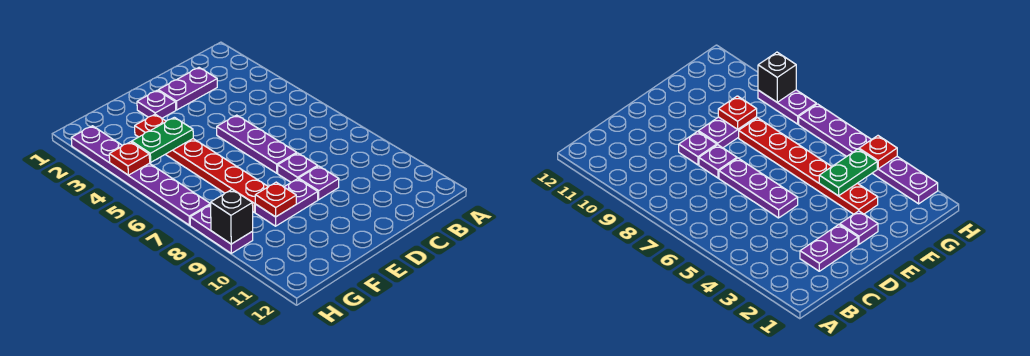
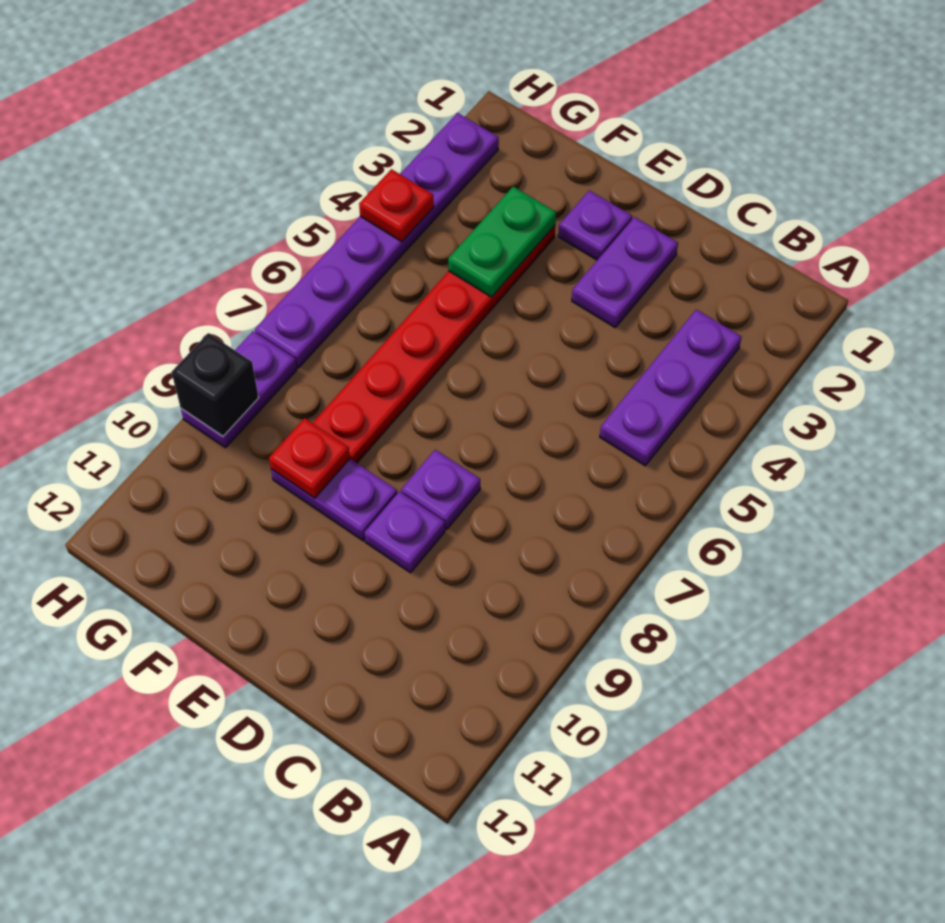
purple 1x2 plate [158,68,217,110] -> purple 1x2 plate turned to [572,217,678,327]
purple 1x3 plate [217,115,297,173] -> purple 1x3 plate moved to [600,309,742,466]
green 1x2 plate [132,117,193,162] -> green 1x2 plate turned to [448,187,556,297]

